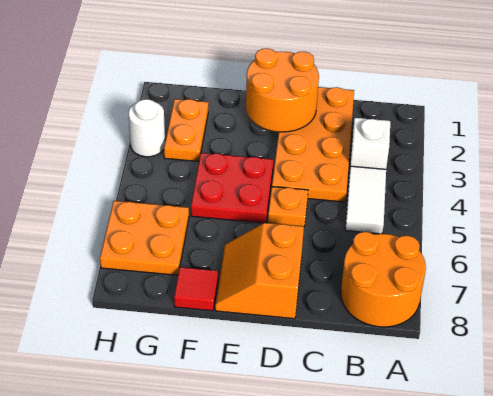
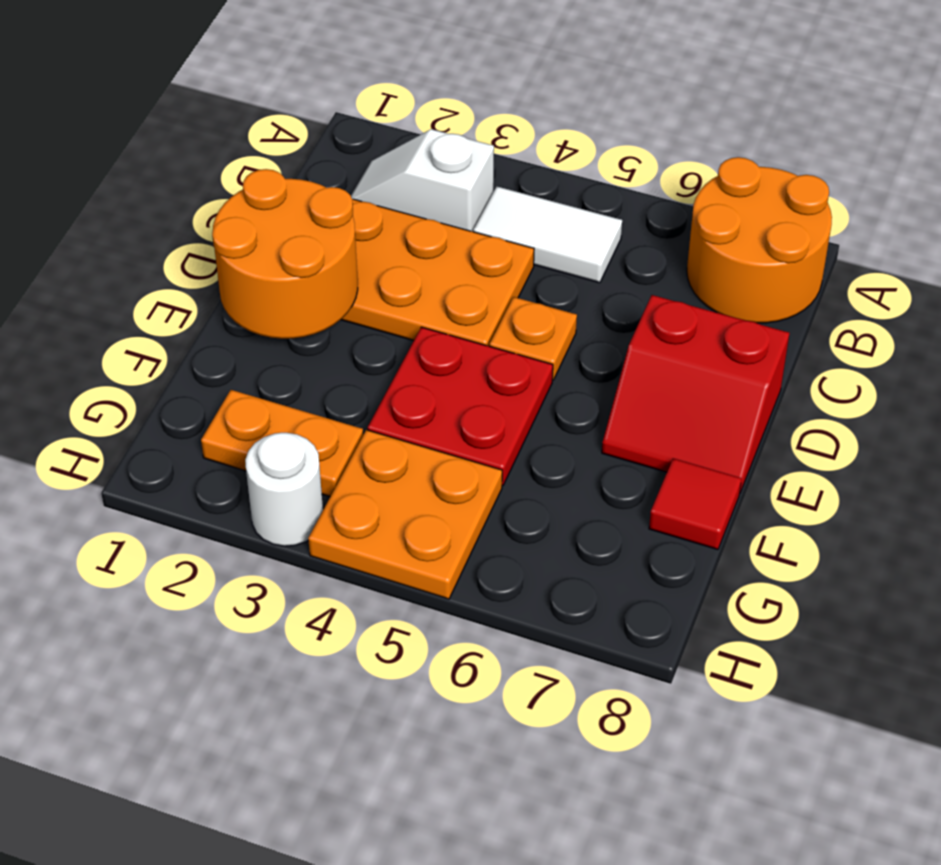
orange 2x2 slope [215,223,304,319] -> red 2x2 slope [602,295,789,492]
orange 2x2 plate [100,201,189,275] -> orange 2x2 plate moved to [308,430,502,599]

